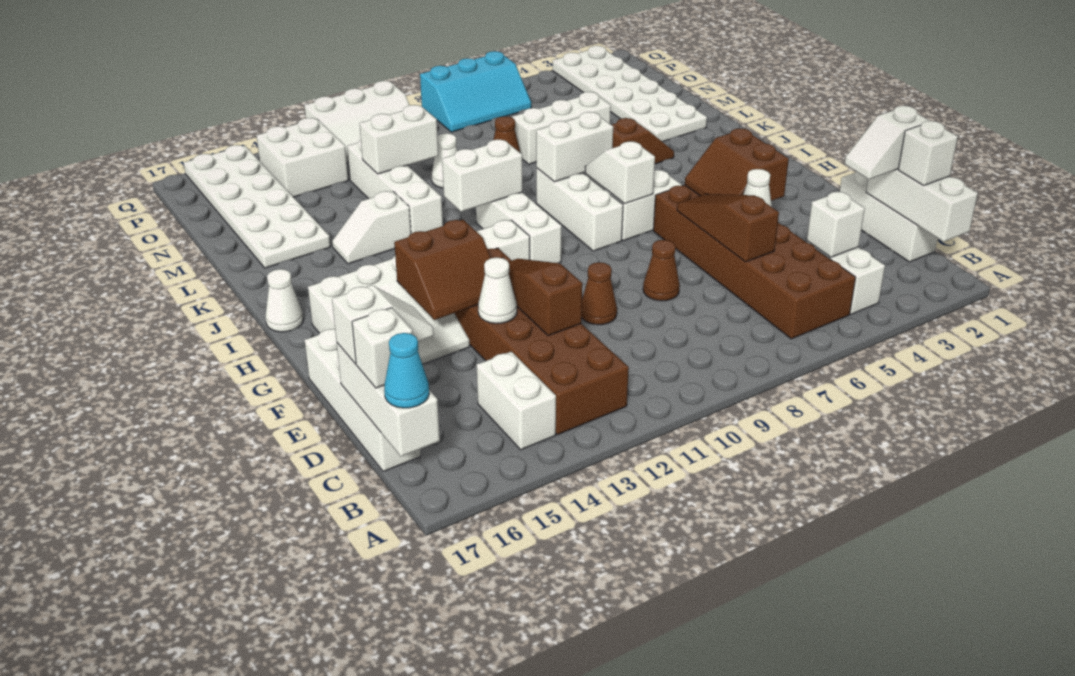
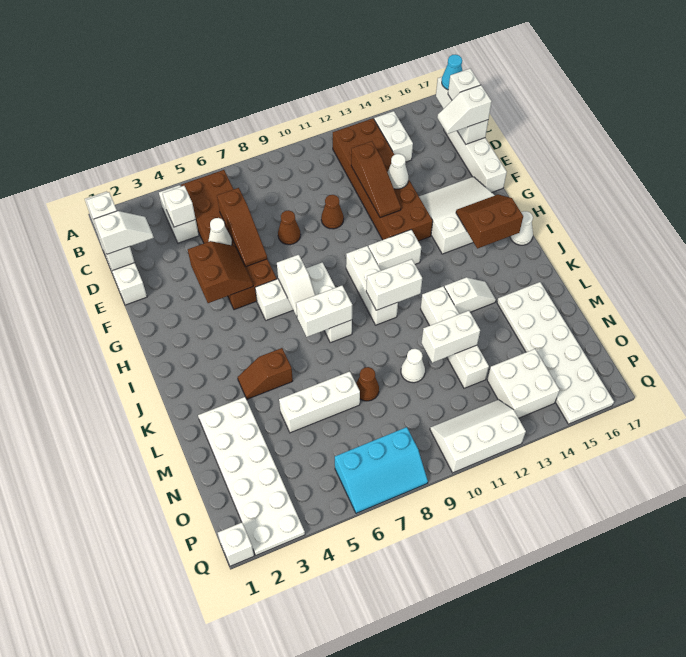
brown 2x2 slope [394,220,491,320] -> brown 2x2 slope moved to [456,194,523,248]
cyan 2x3 slope [420,51,531,132] -> cyan 2x3 slope turned to [335,427,428,513]
none -> white 1x1 brick [218,523,254,566]

